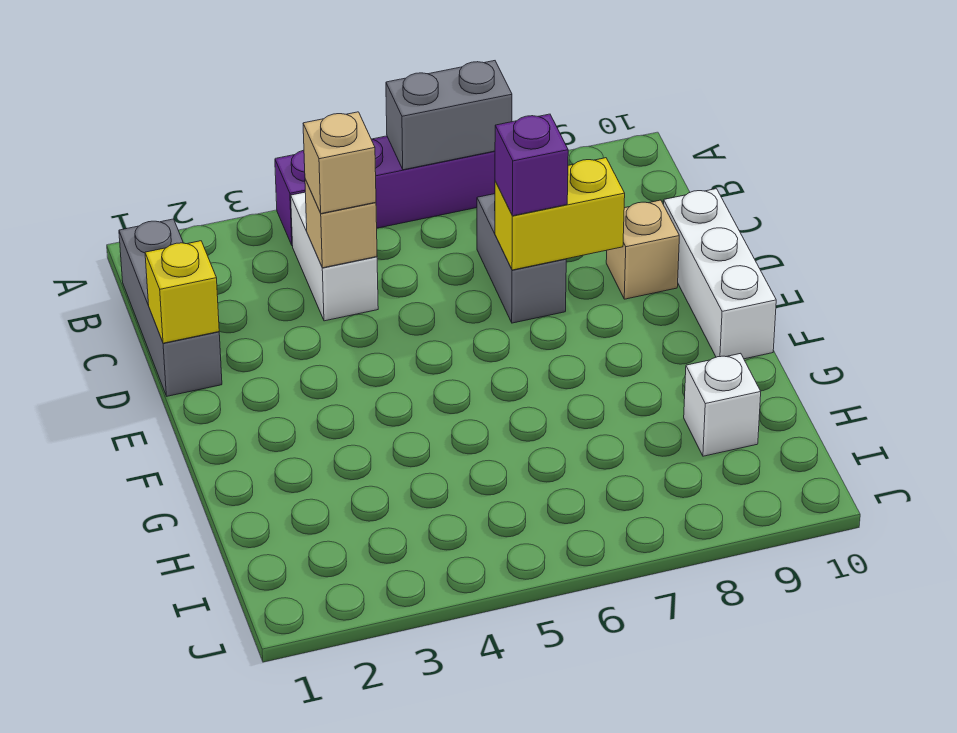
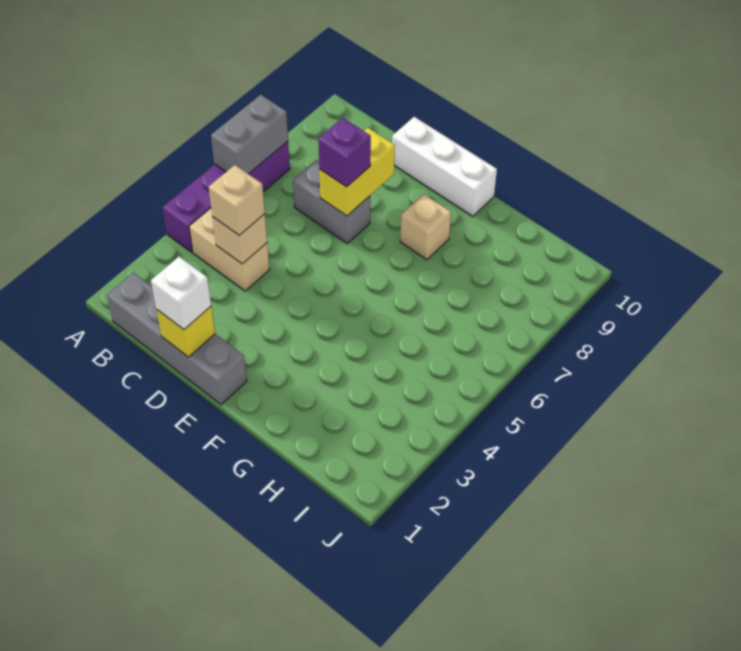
grey 1x3 brick [119,219,222,396] -> grey 1x4 brick [107,273,247,405]
white 1x2 brick [291,192,378,321] -> tan 1x2 brick [189,208,269,291]
tan 1x1 brick [606,200,679,299] -> tan 1x1 brick moved to [400,194,451,260]
white 1x1 brick [684,353,761,456] -> white 1x1 brick moved to [151,257,211,330]

